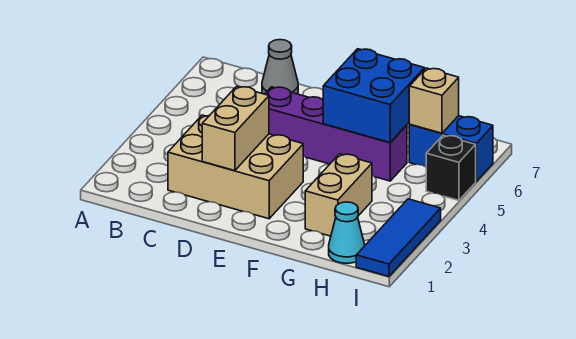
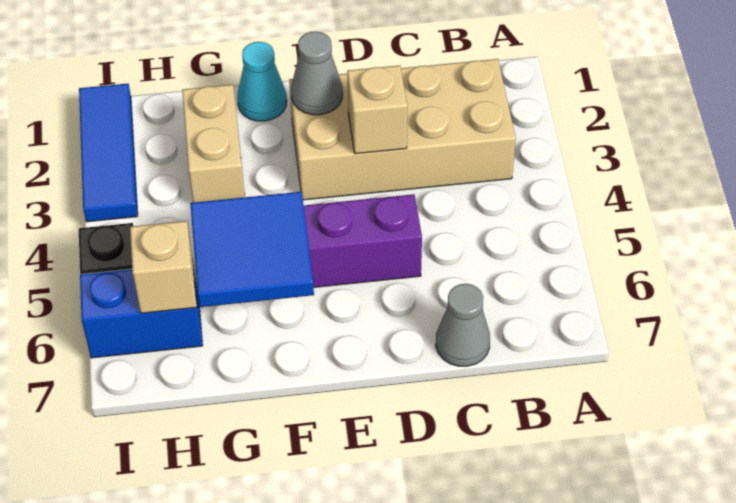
tan 2x3 brick [168,115,303,219] -> tan 2x4 brick [289,59,516,200]
tan 1x2 brick [202,86,269,171] -> tan 1x1 brick [347,65,407,154]
none -> grey 1x1 cone [291,31,343,115]
blue 2x2 brick [323,49,424,143] -> blue 2x2 tile [190,192,314,307]
cyan 1x1 cone [329,202,365,263] -> cyan 1x1 cone moved to [237,42,287,121]

